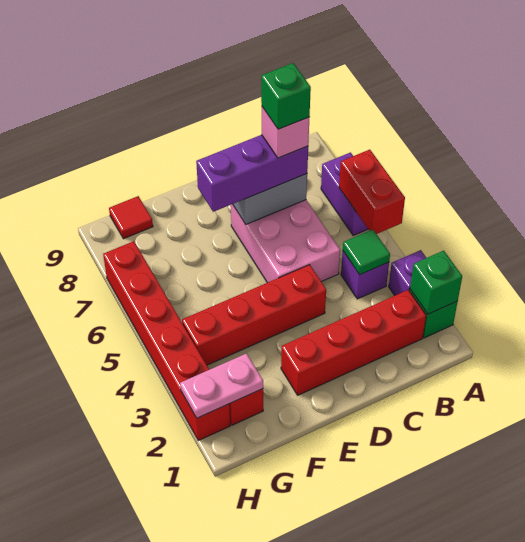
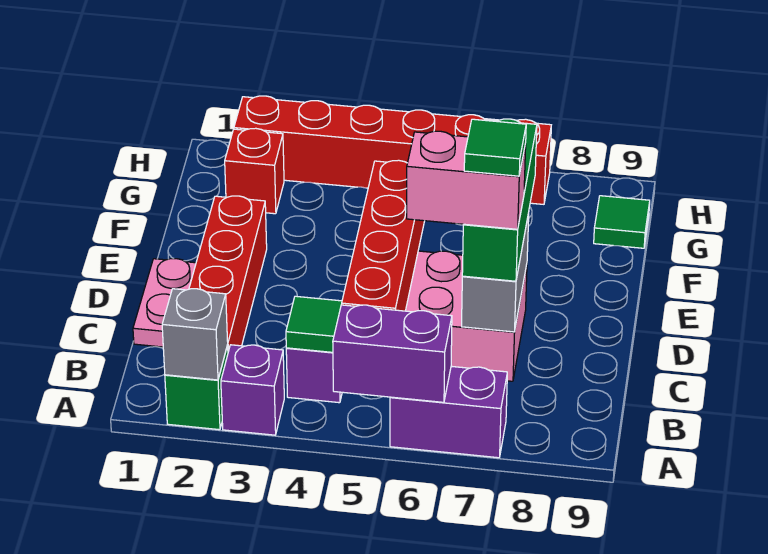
green 1x1 brick [410,251,462,314] -> grey 1x1 brick [162,289,228,380]
red 1x2 brick [339,150,405,234] -> purple 1x2 brick [333,305,452,402]
purple 1x3 brick [196,135,308,212] -> green 1x3 brick [462,119,537,281]
pink 1x1 brick [262,107,309,158] -> pink 1x2 brick [407,131,526,229]
green 1x1 brick [261,63,311,129] -> green 1x1 tile [464,119,526,176]
red 1x4 brick [182,265,326,365] -> red 1x4 brick moved to [342,160,424,311]
pink 1x2 plate [180,353,263,418] -> pink 1x2 plate moved to [133,259,196,347]
red 1x1 tile [109,196,153,239] -> green 1x1 tile [594,196,650,248]

